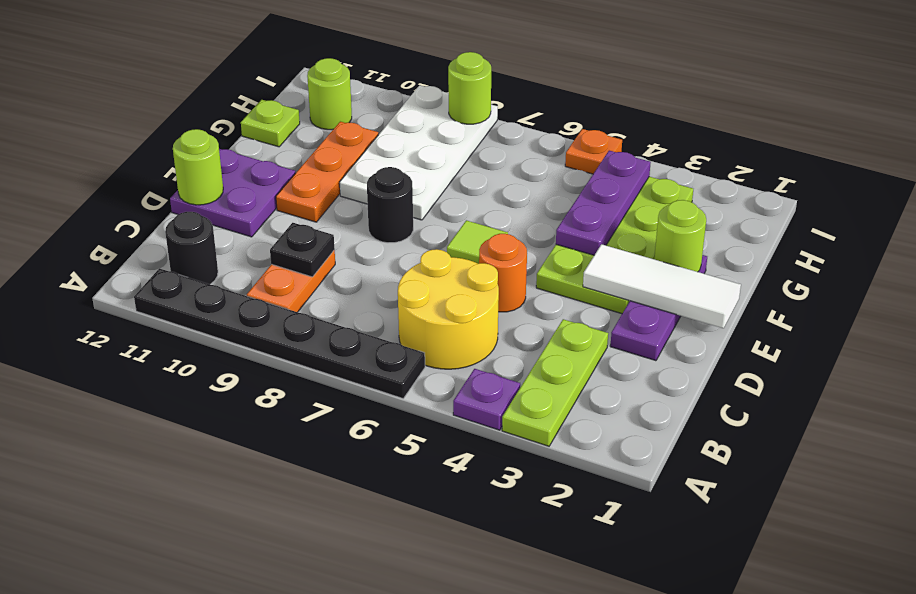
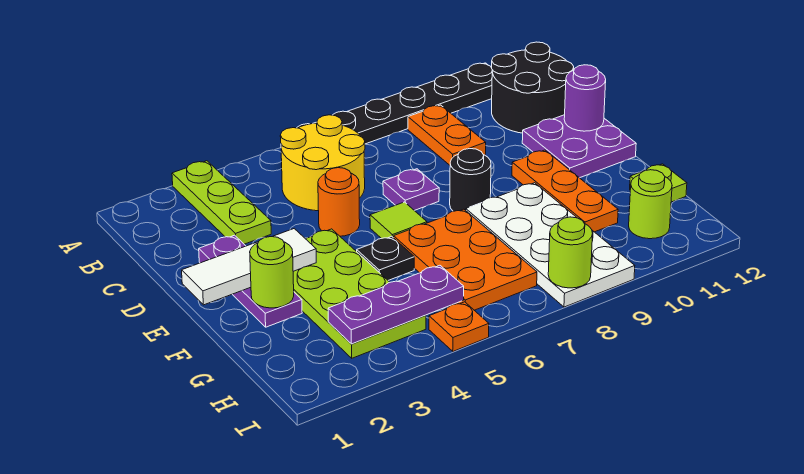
purple 1x1 plate [453,369,520,430] -> purple 1x1 plate moved to [383,169,439,211]
black 1x1 round brick [165,212,218,284] -> black 2x2 round brick [492,42,574,133]
black 1x1 plate [270,223,335,277] -> black 1x1 plate moved to [357,236,414,280]
lime 1x1 round brick [173,129,223,205] -> purple 1x1 round brick [564,65,606,131]
purple 1x3 plate [556,151,651,255] -> purple 1x3 plate turned to [328,265,464,344]
none -> orange 2x3 plate [394,209,537,310]

